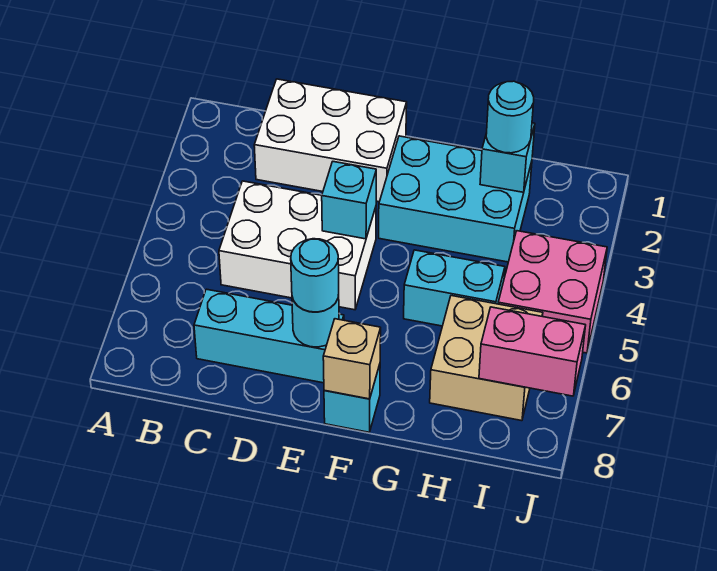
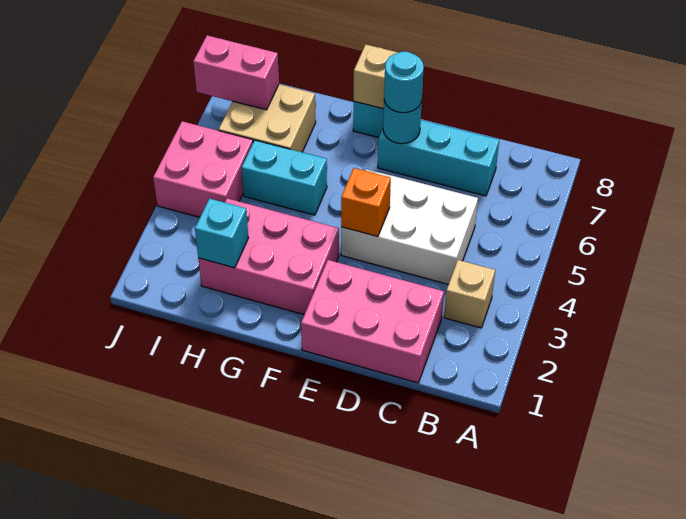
none -> tan 1x1 brick [444,260,495,328]
white 2x3 brick [254,79,407,202] -> pink 2x3 brick [301,260,444,383]
cyan 1x1 brick [322,162,376,239] -> orange 1x1 brick [341,168,391,237]
cyan 2x3 brick [379,136,532,262] -> pink 2x3 brick [198,198,339,315]
cyan 1x1 round brick [486,81,534,153] -> none

